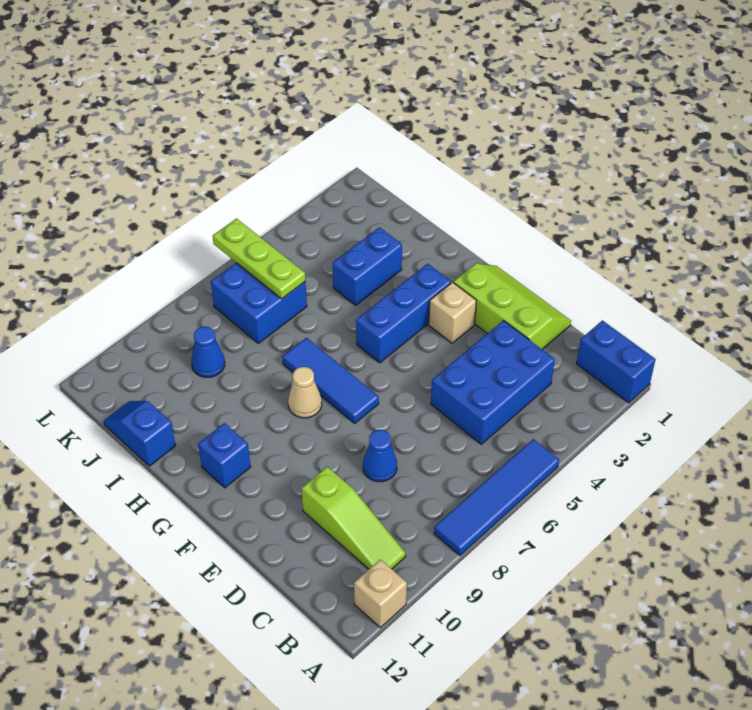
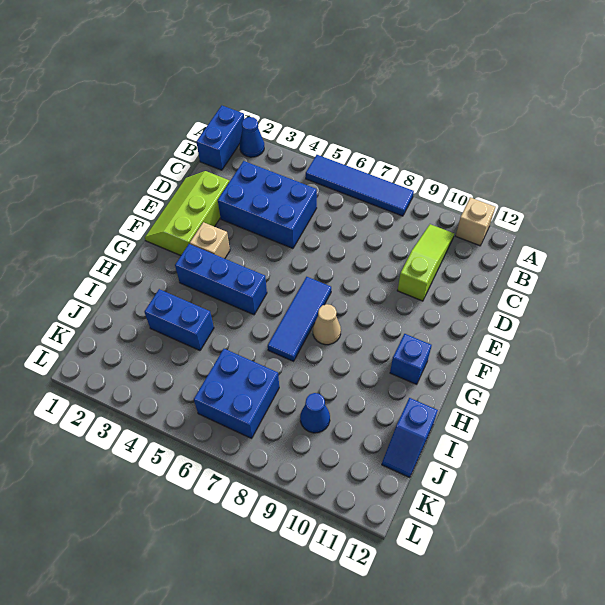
blue 1x1 cone [363,430,397,482] -> blue 1x1 cone moved to [240,117,264,157]
lime 1x3 plate [213,219,305,299] -> none

